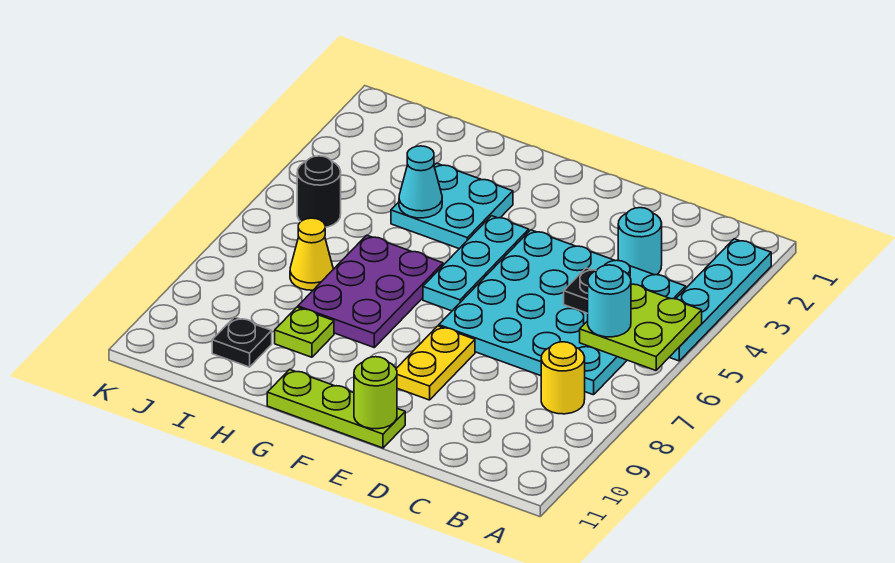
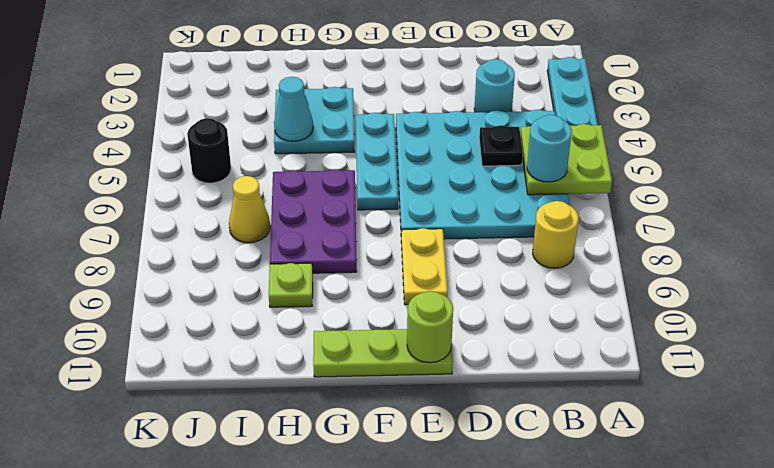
black 1x1 plate [212,317,272,367] -> none

